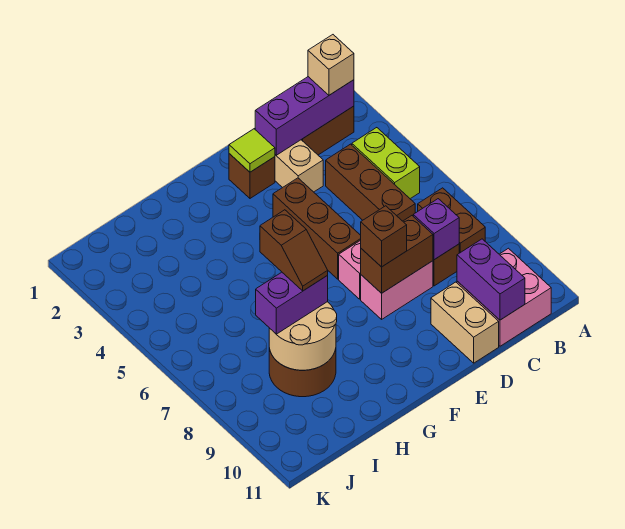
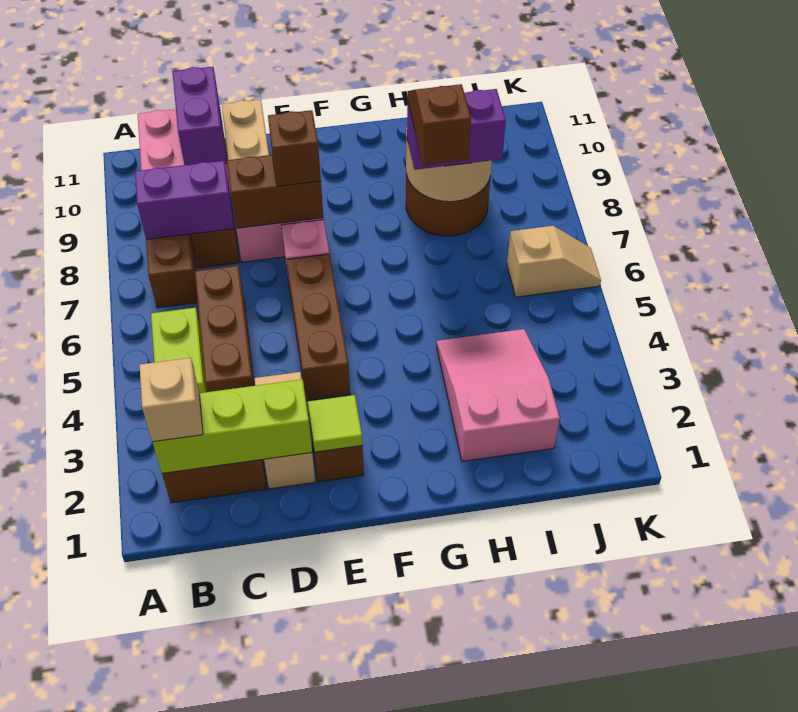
purple 1x3 brick [255,77,354,155] -> lime 1x3 brick [153,379,312,473]
purple 1x1 brick [413,199,459,260] -> purple 1x2 brick [135,161,234,239]
none -> pink 2x3 slope [437,329,560,461]
none -> tan 1x2 slope [507,226,601,297]

